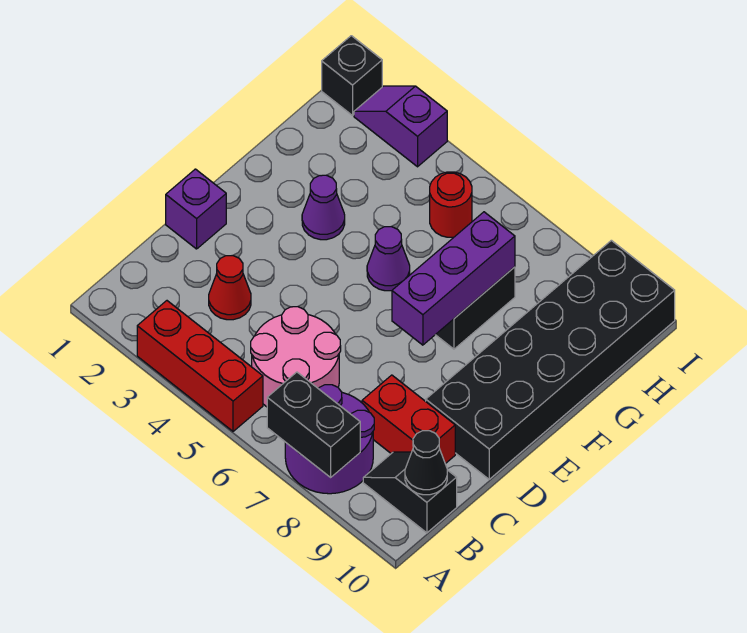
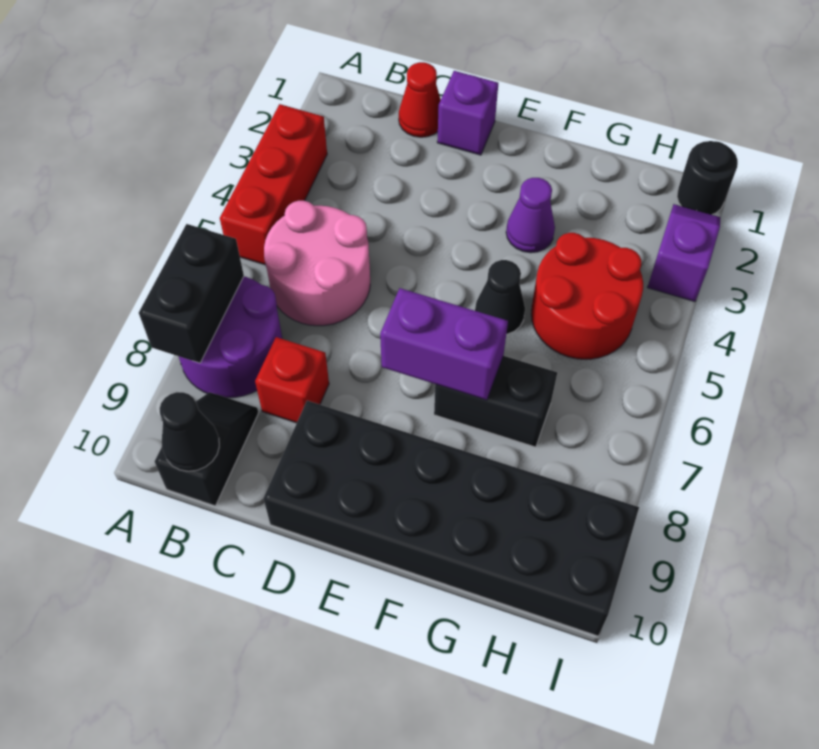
red 1x1 cone [209,256,251,320] -> red 1x1 cone moved to [399,62,441,137]
red 1x2 brick [362,375,455,464] -> red 1x1 brick [255,337,329,423]
purple 1x3 brick [392,212,515,345] -> purple 1x2 brick [380,288,508,400]
purple 1x1 cone [367,227,410,291] -> black 1x1 cone [475,260,525,334]
red 1x1 round brick [430,172,472,237] -> red 2x2 round brick [531,233,643,359]
black 1x1 brick [322,36,382,115] -> black 1x1 round brick [677,141,738,215]

